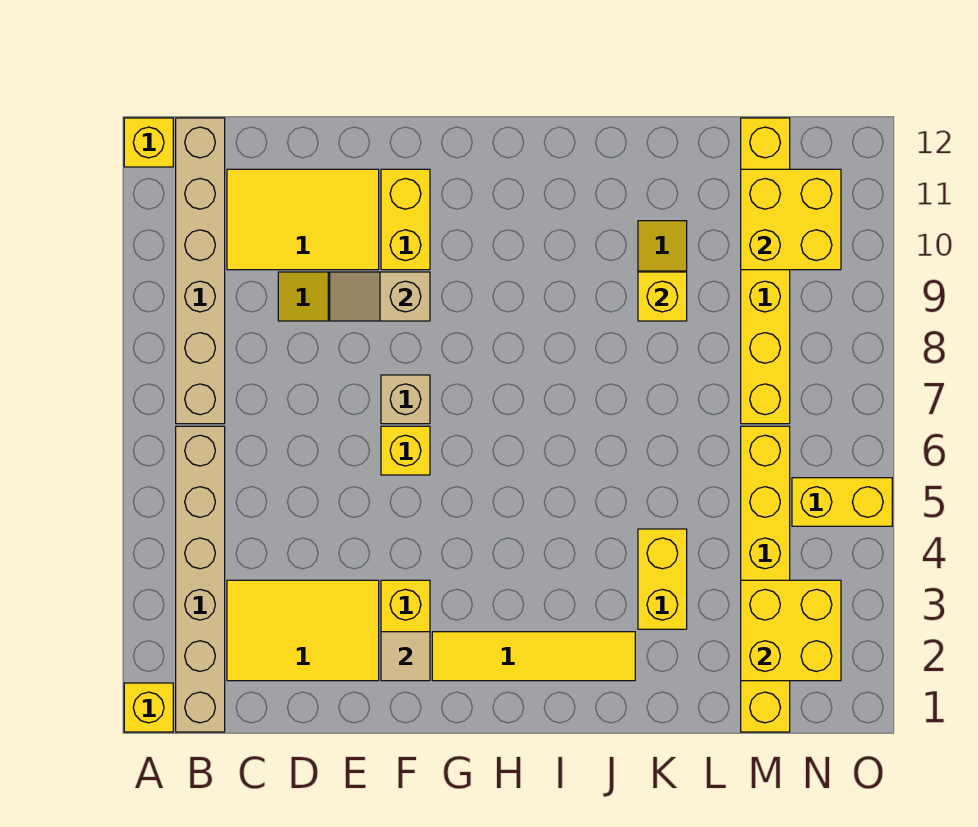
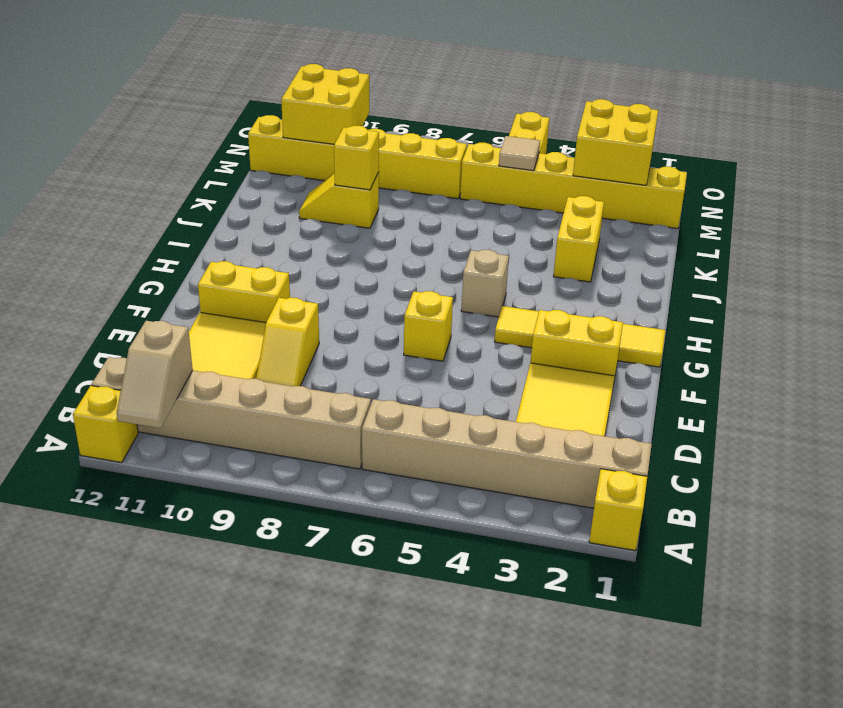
tan 1x2 slope [330,272,430,321] -> tan 1x2 slope moved to [117,321,193,428]
tan 1x1 tile [381,632,430,681] -> tan 1x1 tile moved to [499,136,540,171]
tan 1x1 brick [381,375,430,424] -> tan 1x1 brick moved to [461,250,509,317]
yellow 1x4 tile [432,632,635,681] -> yellow 1x4 tile turned to [495,306,665,367]
yellow 1x2 brick [638,529,687,629] -> yellow 1x2 brick turned to [554,196,604,282]

